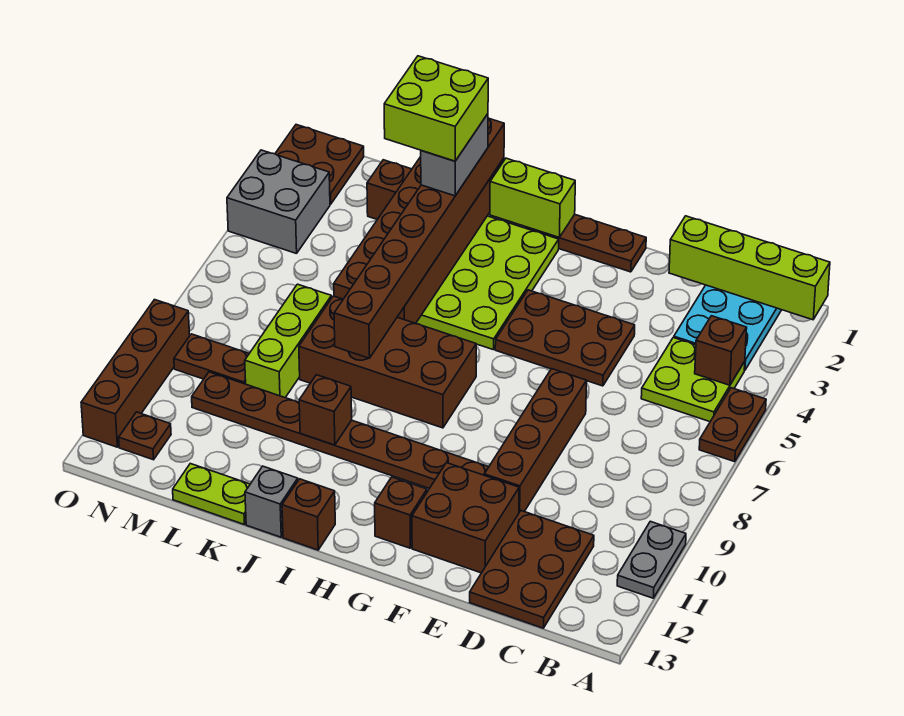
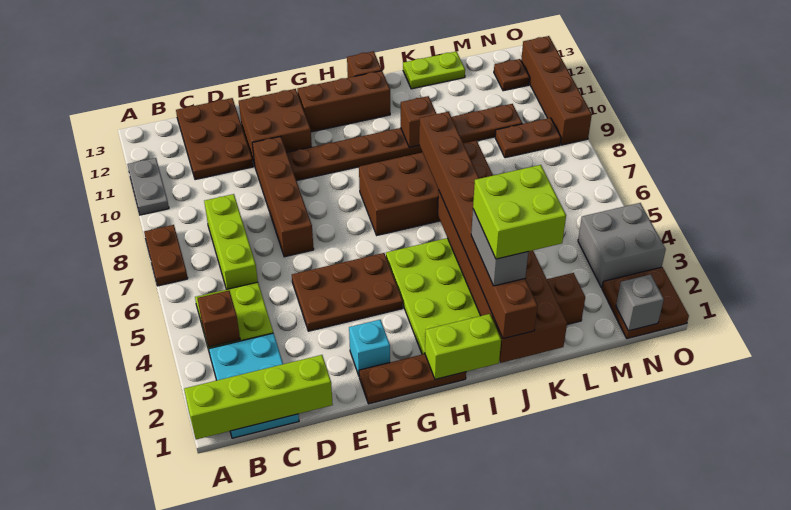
brown 1x2 plate [699,388,766,462] -> brown 1x2 plate moved to [144,225,188,286]
none -> cyan 1x1 brick [349,320,390,375]
brown 1x1 brick [375,477,427,548] -> brown 1x3 brick [297,71,390,132]
grey 1x1 brick [245,466,298,537] -> grey 1x1 brick moved to [616,274,664,331]
lime 1x3 brick [245,284,331,398] -> lime 1x3 brick moved to [204,194,258,289]

